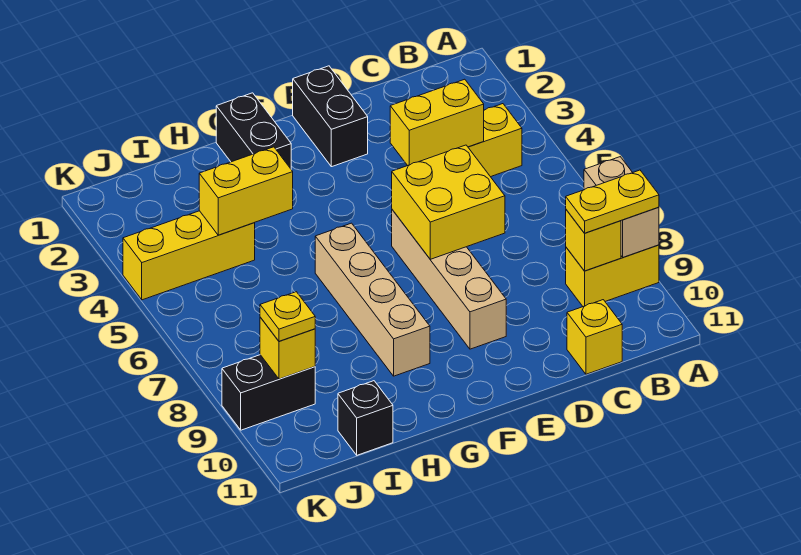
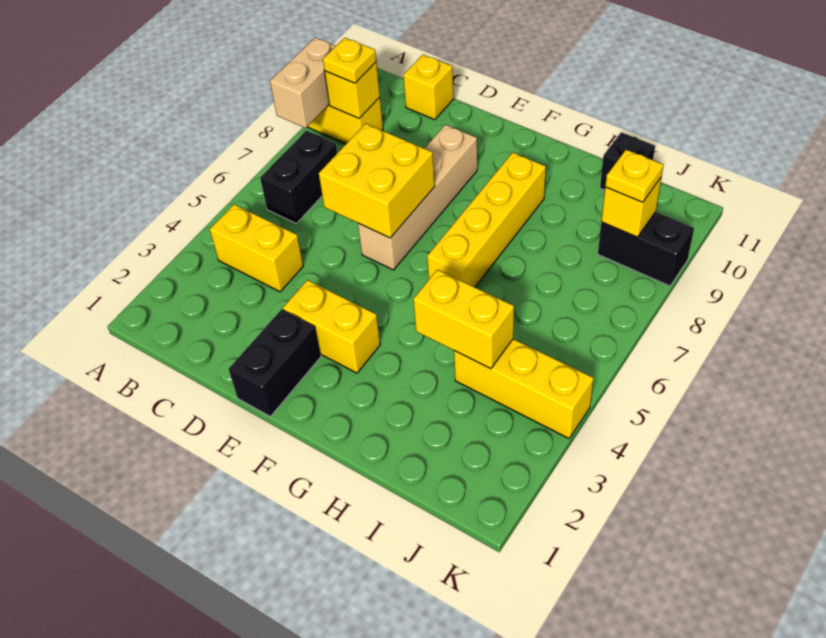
yellow 1x2 plate [566,170,659,233] -> yellow 1x1 plate [323,38,376,83]
yellow 1x2 brick [390,79,484,166] -> yellow 1x2 brick moved to [283,280,380,373]
black 1x2 brick [216,93,291,169] -> black 1x2 brick moved to [260,131,337,223]
tan 1x4 brick [315,223,430,376] -> yellow 1x4 brick [427,153,546,287]

